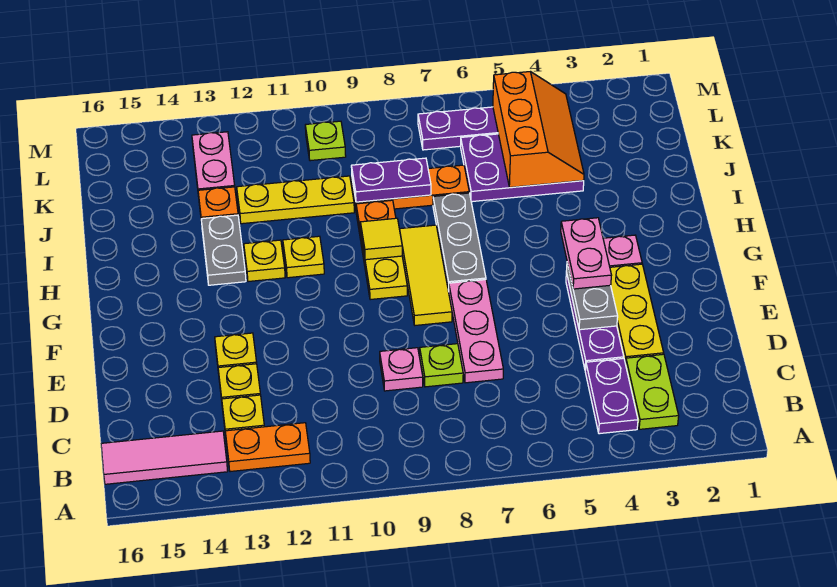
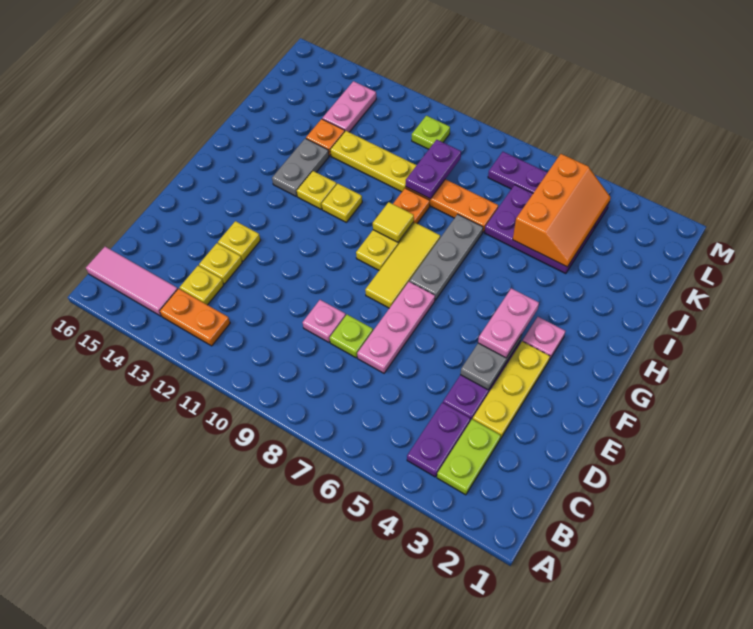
purple 1x2 plate [351,158,431,202] -> purple 1x2 plate turned to [406,140,461,199]

